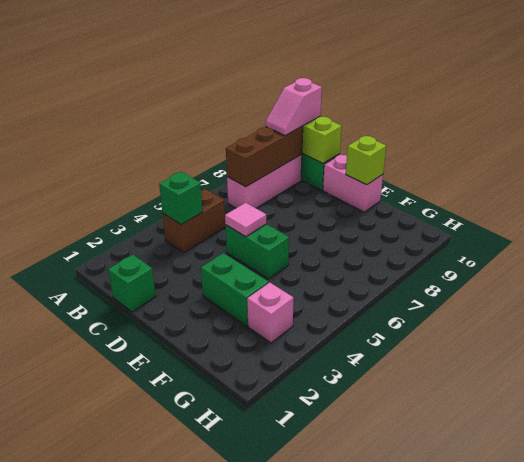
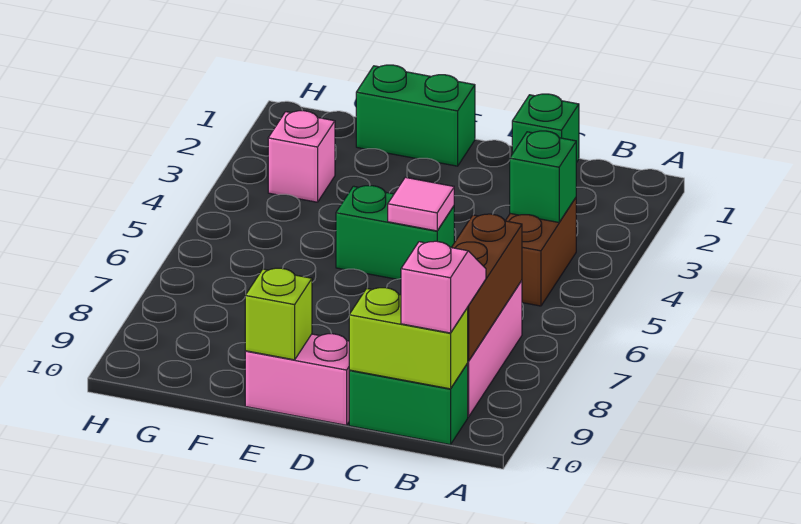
green 1x2 brick [201,253,269,326] -> green 1x2 brick moved to [356,65,475,166]

